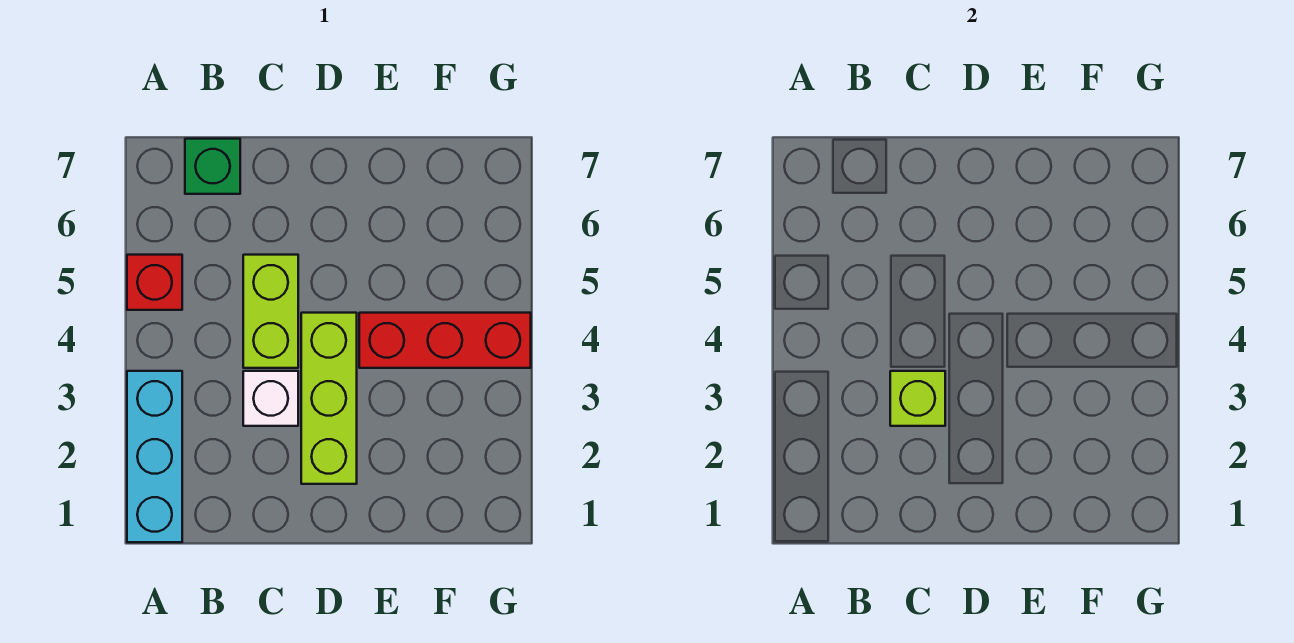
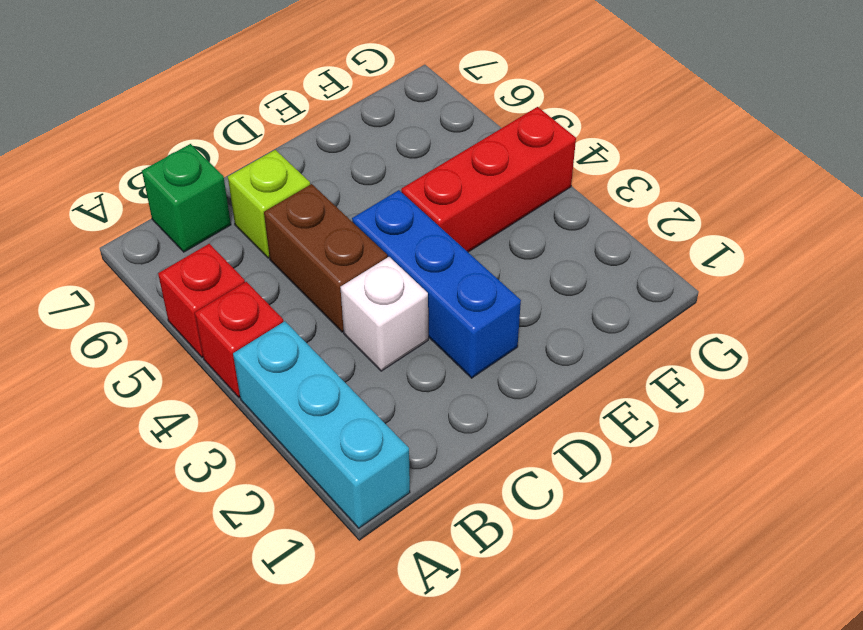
none -> red 1x1 brick [195,282,283,397]
lime 1x1 brick [890,371,945,426] -> lime 1x1 brick moved to [228,150,310,258]
lime 1x2 brick [243,255,298,368] -> brown 1x2 brick [264,184,387,332]
lime 1x3 brick [301,313,357,484] -> blue 1x3 brick [352,190,521,378]

